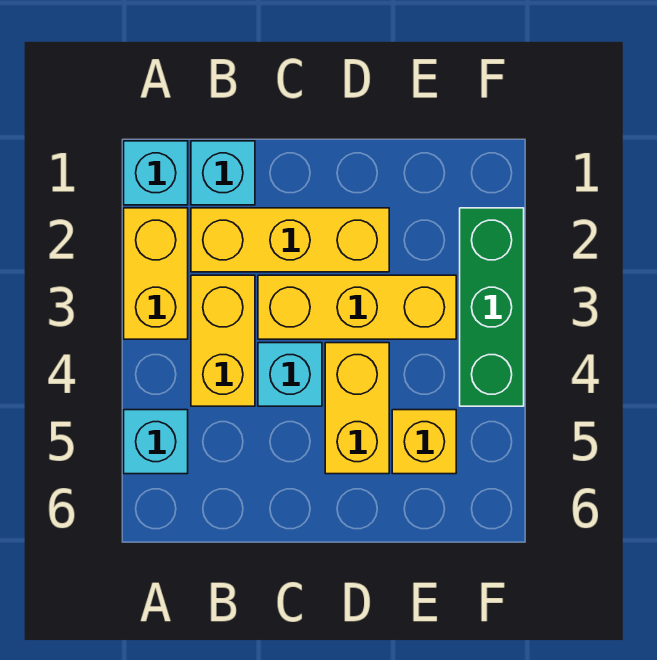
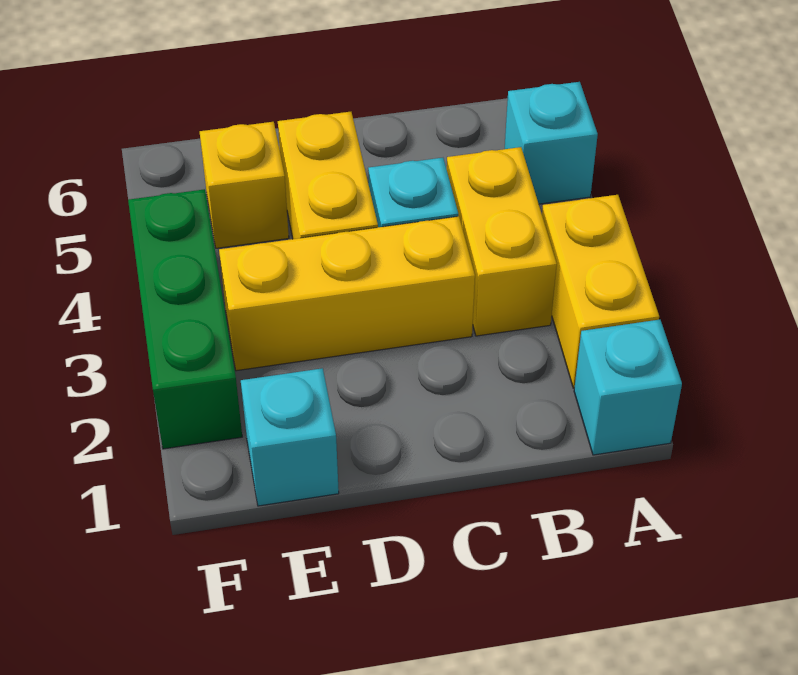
cyan 1x1 brick [191,141,255,205] -> cyan 1x1 brick moved to [241,368,339,506]
yellow 1x3 brick [191,208,389,272] -> none

